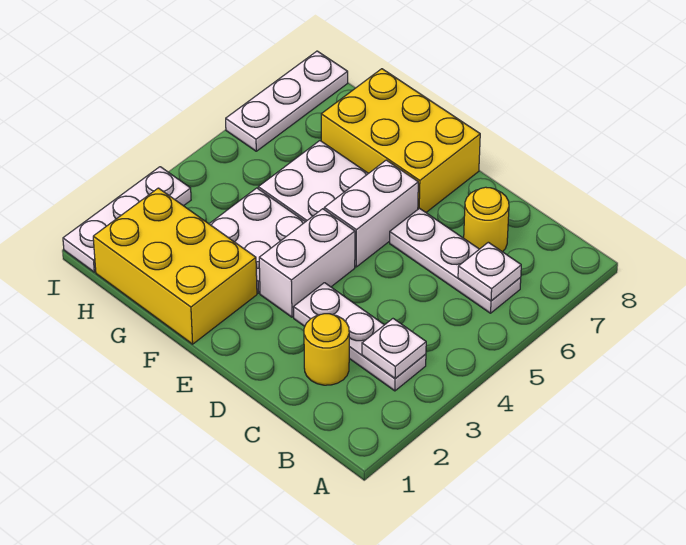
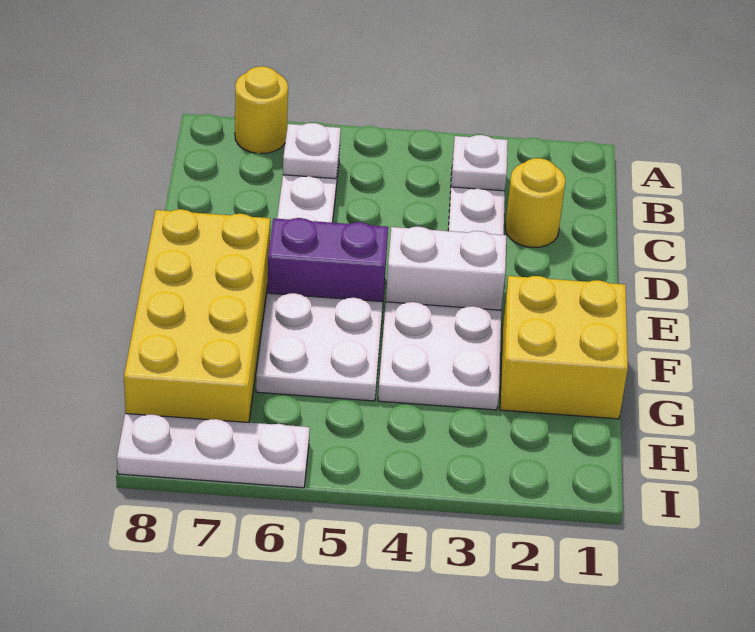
yellow 1x1 round brick [464,187,509,252] -> yellow 1x1 round brick moved to [235,66,288,154]
white 1x2 brick [324,160,418,267] -> purple 1x2 brick [267,218,388,308]
yellow 2x3 brick [321,69,480,212] -> yellow 2x4 brick [124,209,270,423]
yellow 2x3 brick [93,188,257,344] -> yellow 2x2 brick [500,276,628,419]
white 1x3 plate [63,167,191,272] -> none

